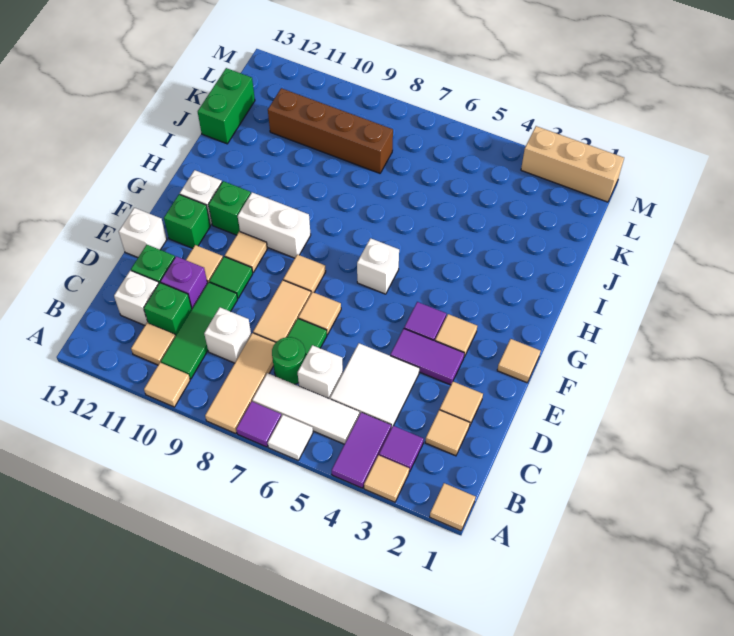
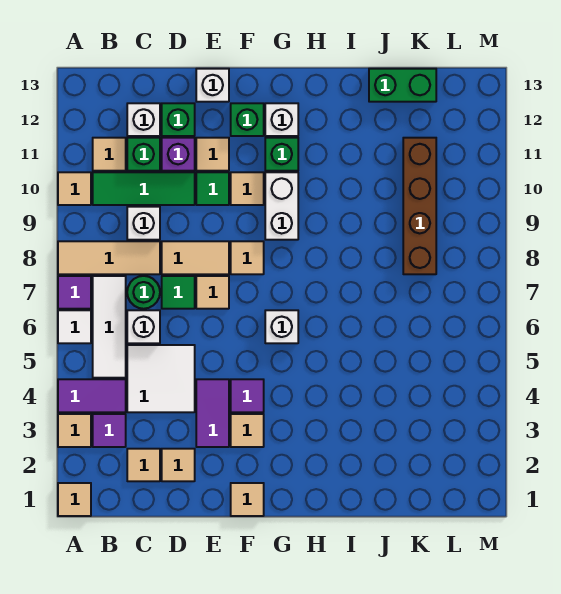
tan 1x3 brick [521,126,624,202] -> none

